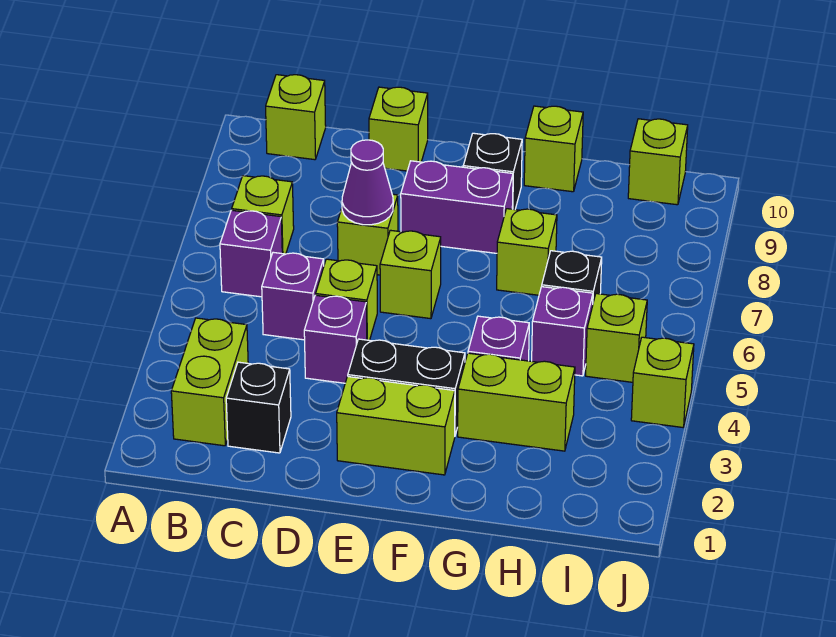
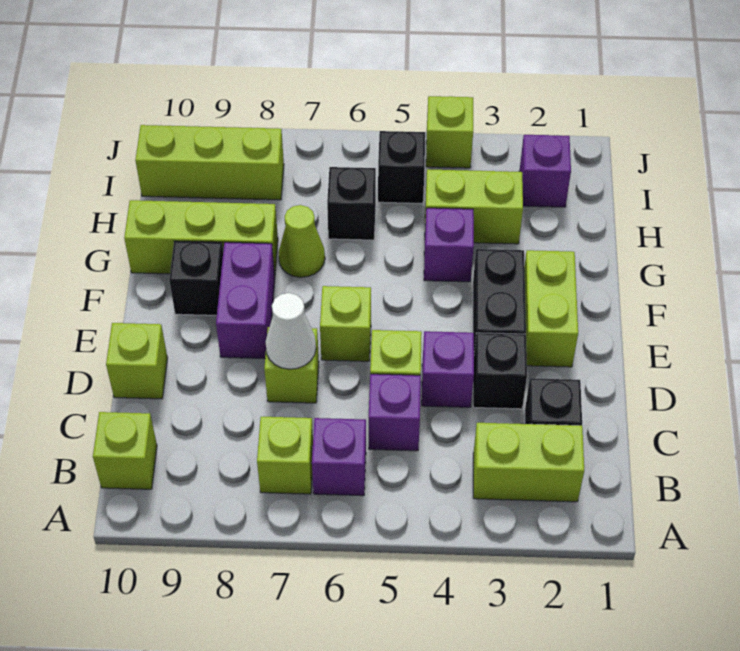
none -> black 1x1 brick [473,333,527,409]
purple 1x1 cone [342,140,393,225] -> white 1x1 cone [266,293,316,369]
lime 1x2 brick [458,353,575,451] -> lime 1x2 brick turned to [425,169,523,244]
lime 1x1 brick [497,209,557,295] -> lime 1x1 cone [278,205,325,277]
lime 1x1 brick [524,106,583,192] -> lime 1x3 brick [124,200,278,274]
purple 1x1 brick [532,287,593,376] -> purple 1x1 brick moved to [519,135,571,207]
lime 1x1 brick [586,294,647,382] -> black 1x1 brick [378,131,425,204]
lime 1x1 brick [628,119,688,205] -> lime 1x3 brick [135,125,284,200]

